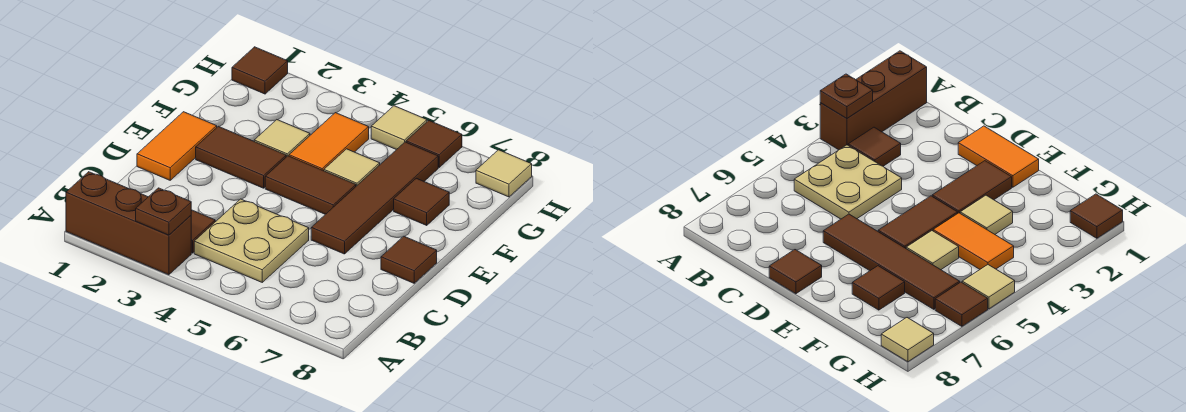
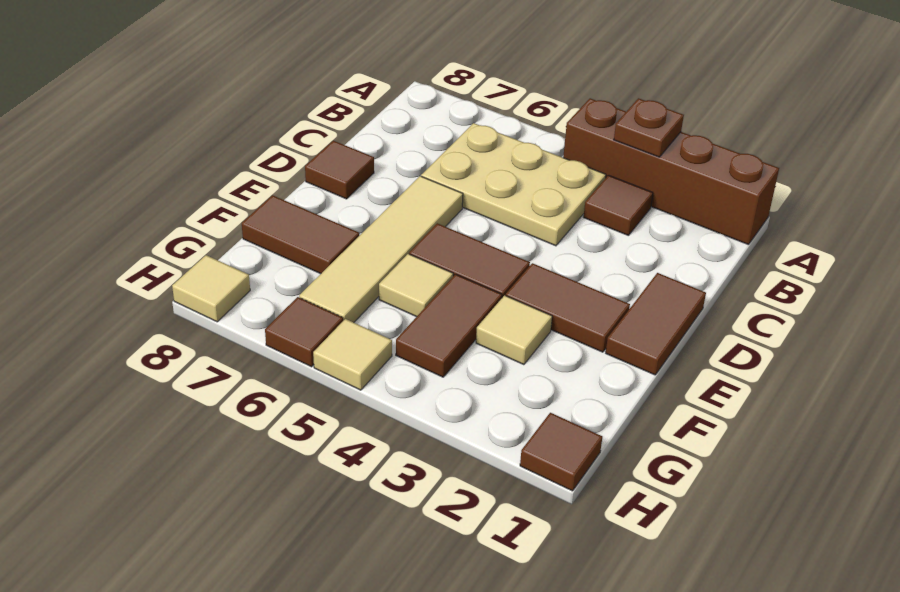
brown 1x3 brick [66,172,191,275] -> brown 1x4 brick [563,98,779,245]
tan 2x2 plate [194,199,309,282] -> tan 2x3 plate [421,123,606,246]
orange 1x2 tile [137,112,217,180] -> brown 1x2 tile [606,273,706,375]
brown 1x4 tile [311,142,438,254] -> tan 1x4 tile [299,176,463,322]
orange 1x2 tile [289,113,369,171] -> brown 1x2 tile [396,274,502,377]
brown 1x1 tile [394,178,449,225] -> brown 1x2 tile [242,195,359,274]

